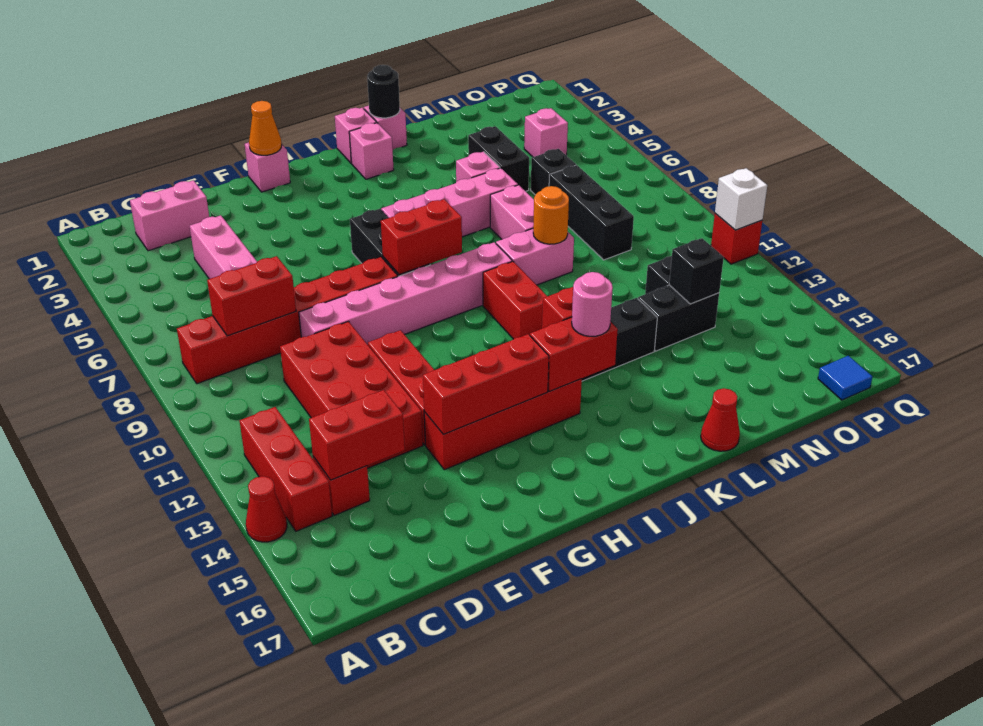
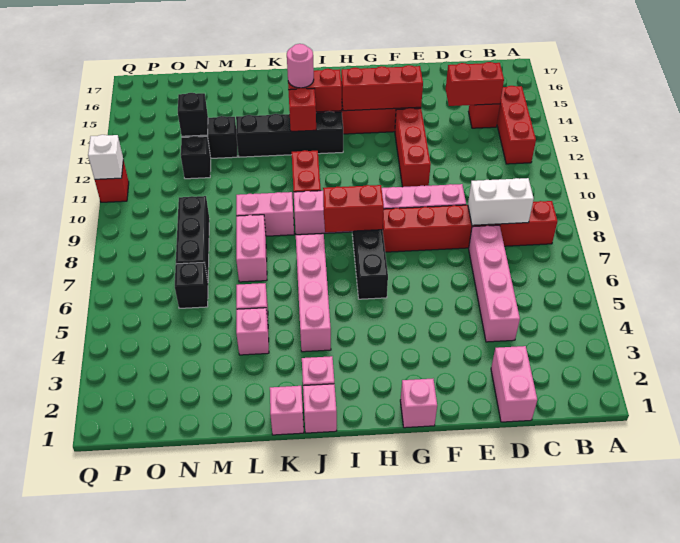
red 1x1 cone [246,476,287,542] -> none
pink 1x2 brick [130,180,209,251] -> pink 1x2 brick turned to [491,346,537,422]
red 1x2 brick [207,256,296,336] -> white 1x2 brick [468,178,534,225]
red 2x4 brick [280,321,423,468] -> none
orange 1x1 cone [249,101,282,155] -> none
pink 1x4 brick [381,168,518,237] -> pink 1x4 brick turned to [296,234,331,352]
black 1x1 round brick [367,65,400,118] -> none
orange 1x1 round brick [533,186,569,244] -> none
red 1x1 cone [701,388,740,451] -> none
black 1x2 brick [468,126,529,191] -> none
pink 1x1 brick [524,108,568,157] -> pink 1x1 brick moved to [236,308,269,355]
blue 1x1 tile [818,356,872,400] -> none

